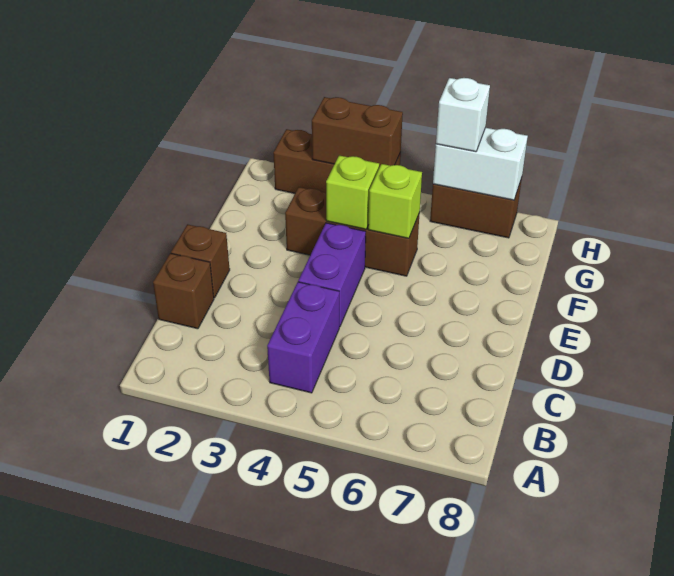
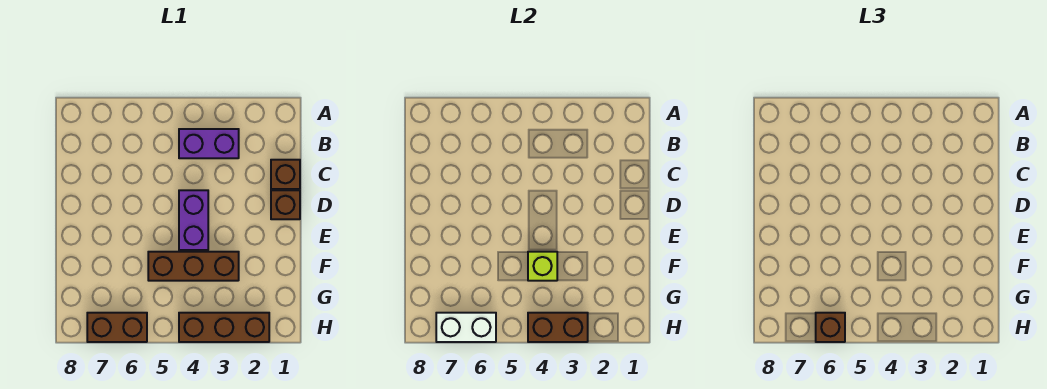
purple 1x2 brick [267,282,339,393] -> purple 1x2 brick turned to [179,129,239,158]
lime 1x1 brick [368,164,422,238] -> none
white 1x1 brick [436,78,490,152] -> brown 1x1 brick [816,313,845,342]

